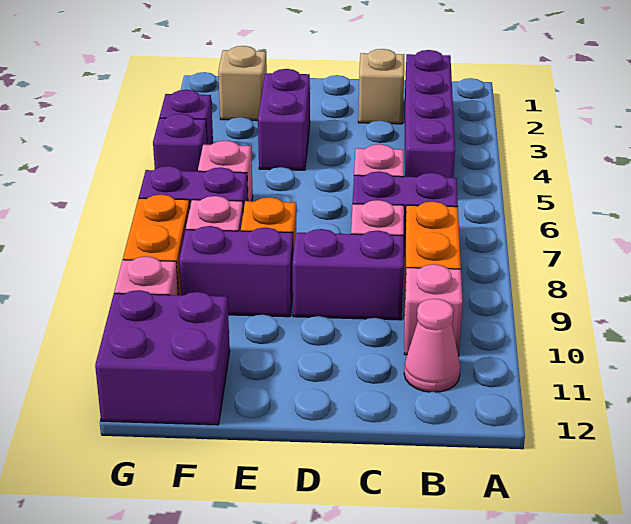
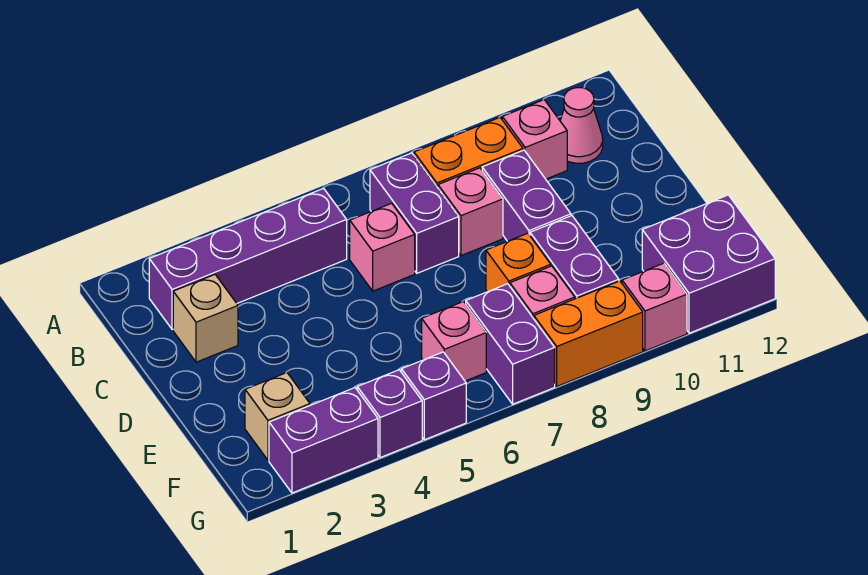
purple 1x2 brick [258,69,310,170] -> purple 1x2 brick moved to [269,388,378,493]

